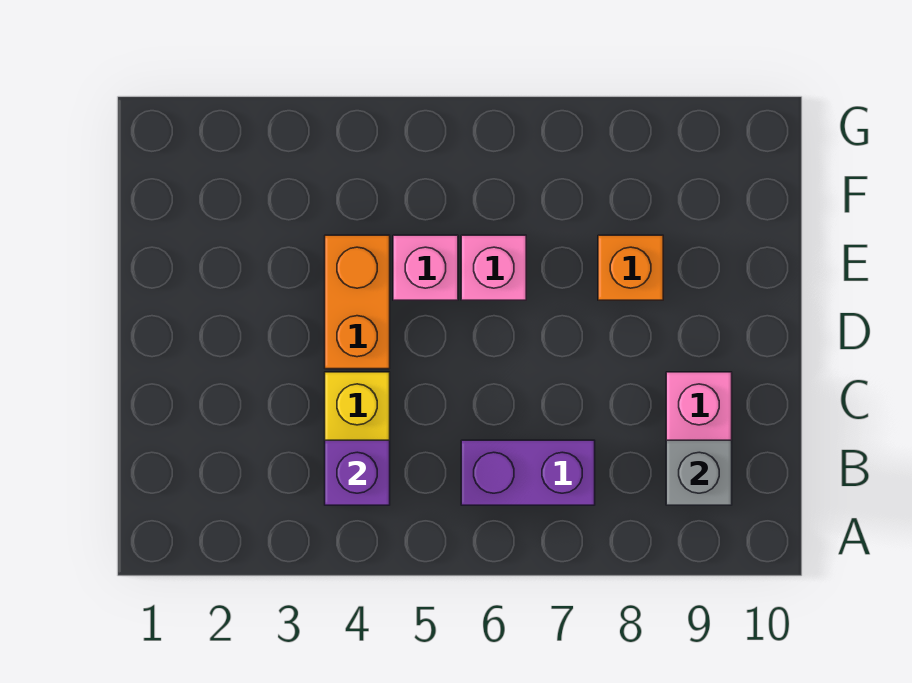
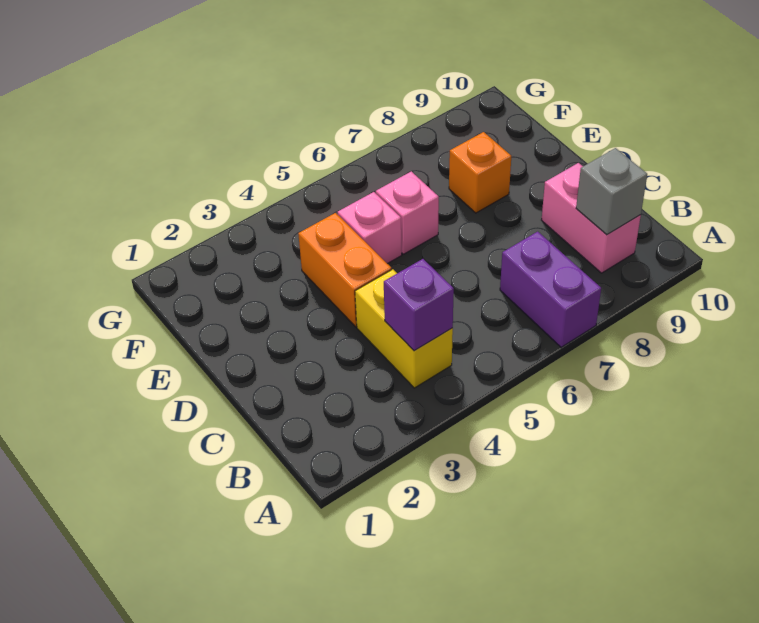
purple 1x2 brick [461,440,595,505] -> purple 1x2 brick turned to [500,232,601,347]

